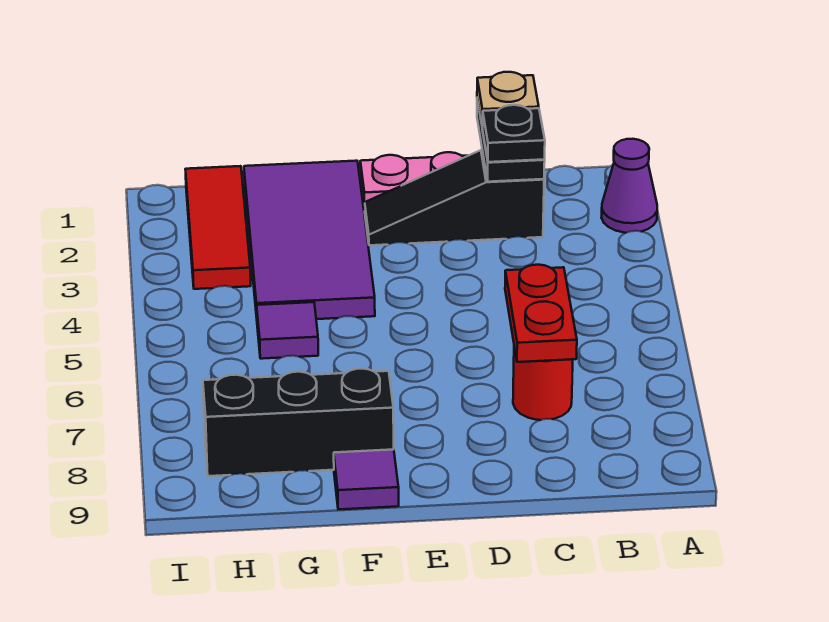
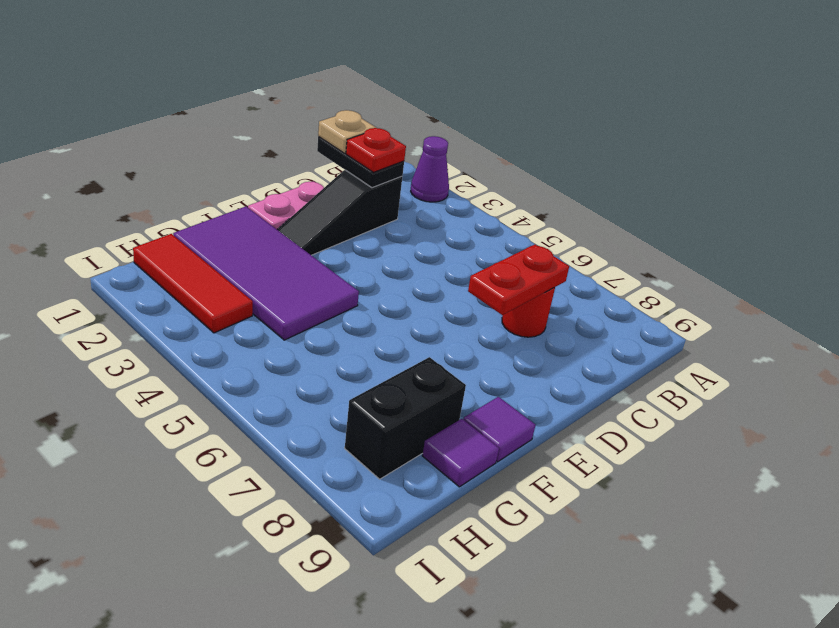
black 1x1 plate [482,105,545,162] -> red 1x1 plate [346,128,406,172]
red 1x2 plate [505,265,577,362] -> red 1x2 plate turned to [468,245,569,315]
black 1x3 brick [203,369,394,476] -> black 1x2 brick [345,357,466,479]
purple 1x1 tile [257,302,318,359] -> purple 1x1 tile moved to [422,419,499,487]

